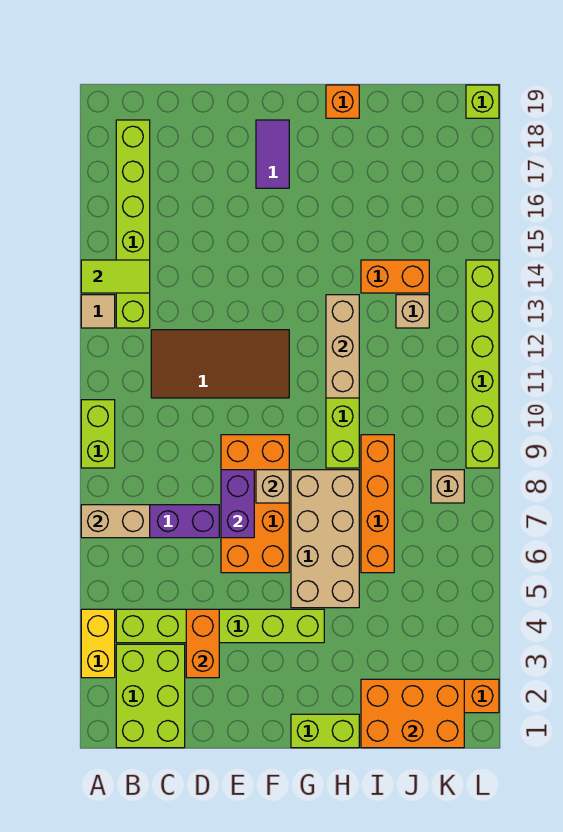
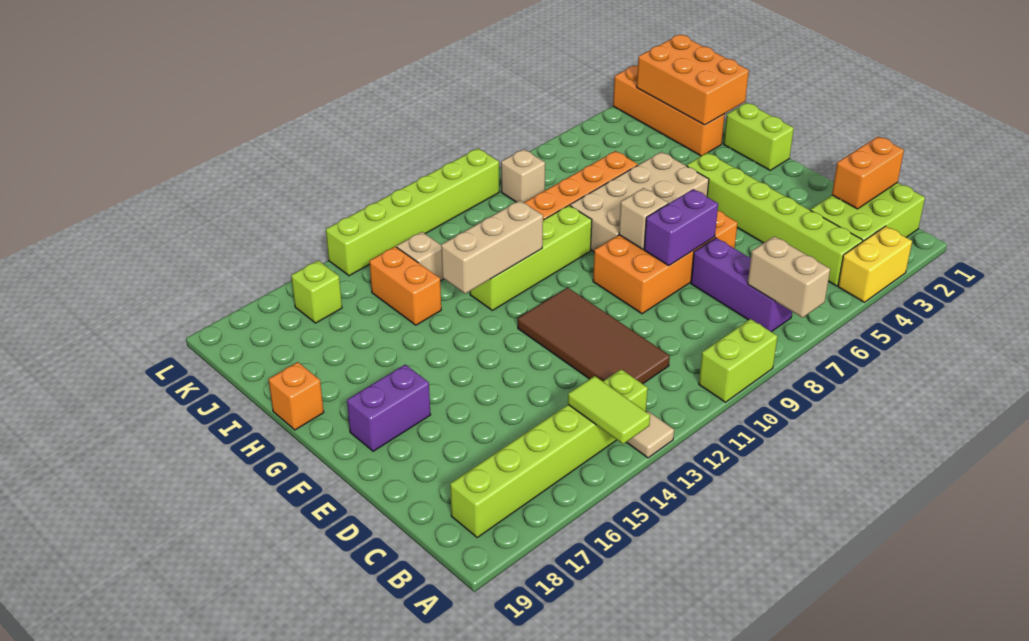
orange 1x2 brick [186,609,219,678] -> orange 1x2 brick moved to [832,137,904,209]
purple 1x2 tile [256,120,289,188] -> purple 1x2 brick [347,365,430,451]
lime 1x1 brick [466,85,499,118] -> lime 1x1 brick moved to [291,261,342,323]

